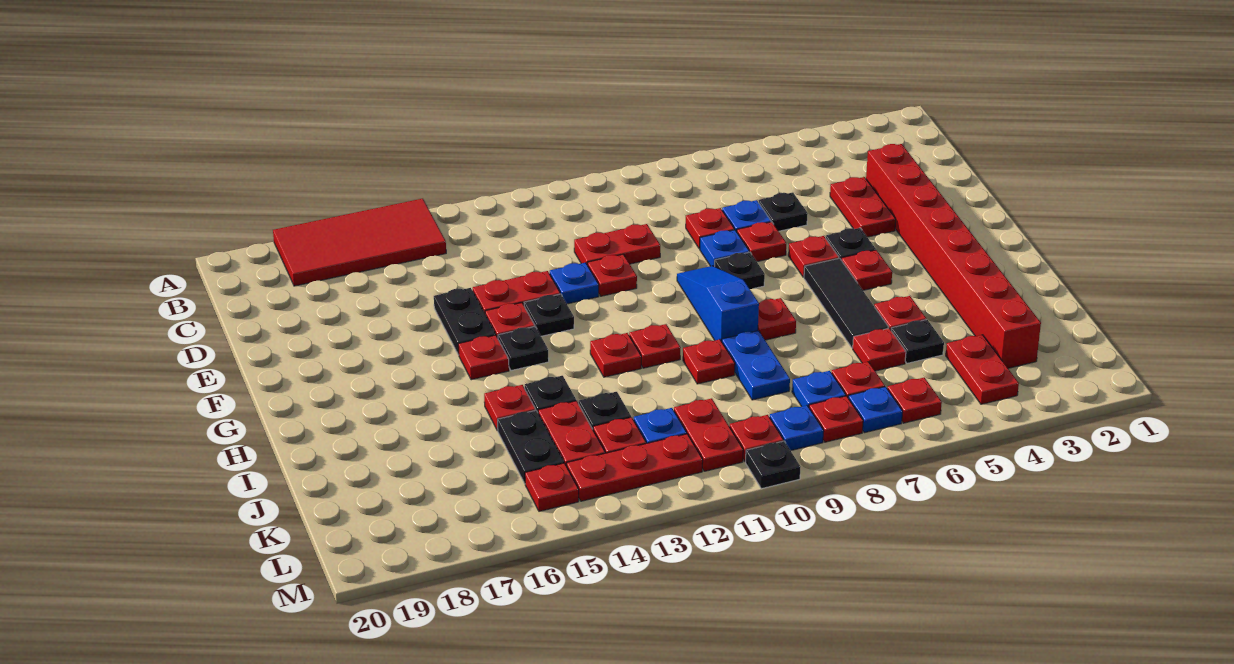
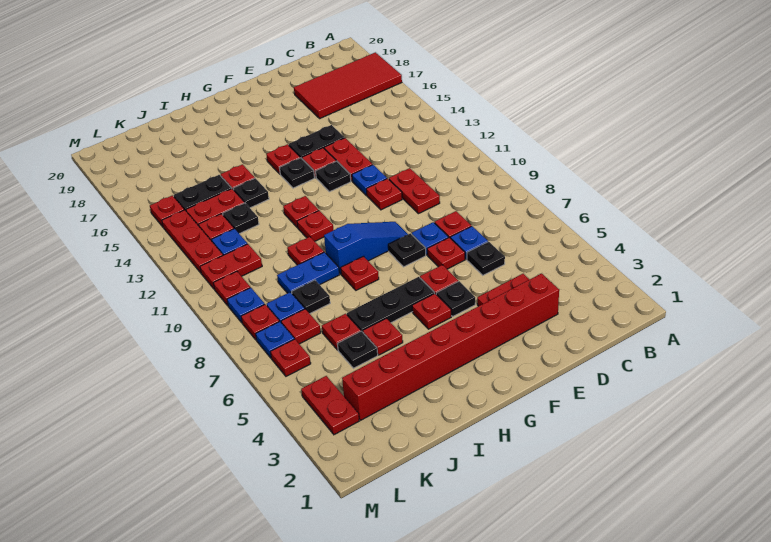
red 2x4 tile [273,199,446,286] -> red 2x4 tile turned to [294,52,402,118]
black 1x3 tile [804,258,889,348] -> black 1x3 plate [347,277,434,332]
red 1x2 plate [946,335,1019,404] -> red 1x2 plate turned to [301,376,359,435]
black 1x1 plate [746,441,800,489] -> black 1x1 plate moved to [292,280,330,314]

